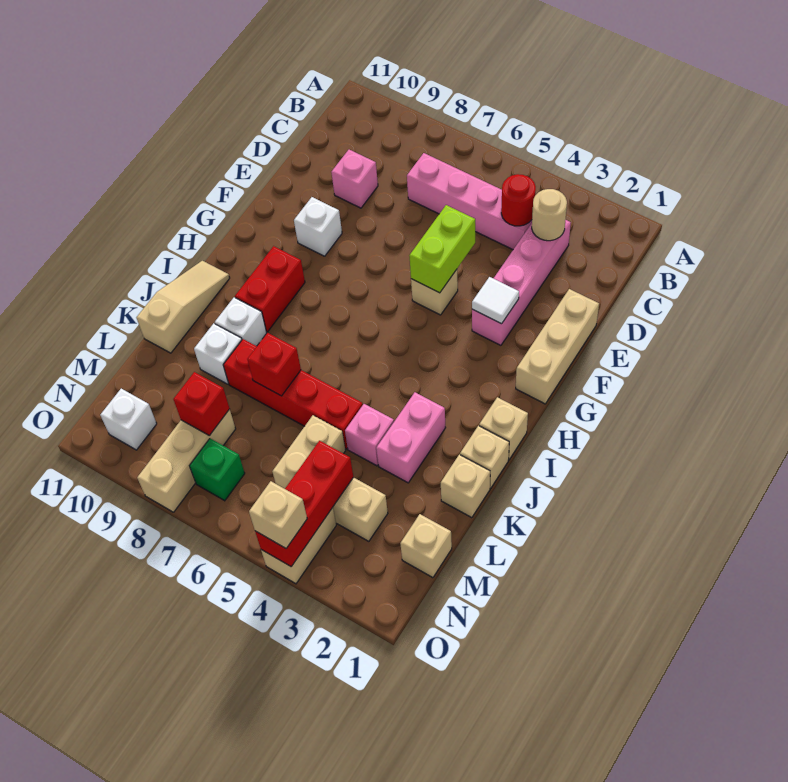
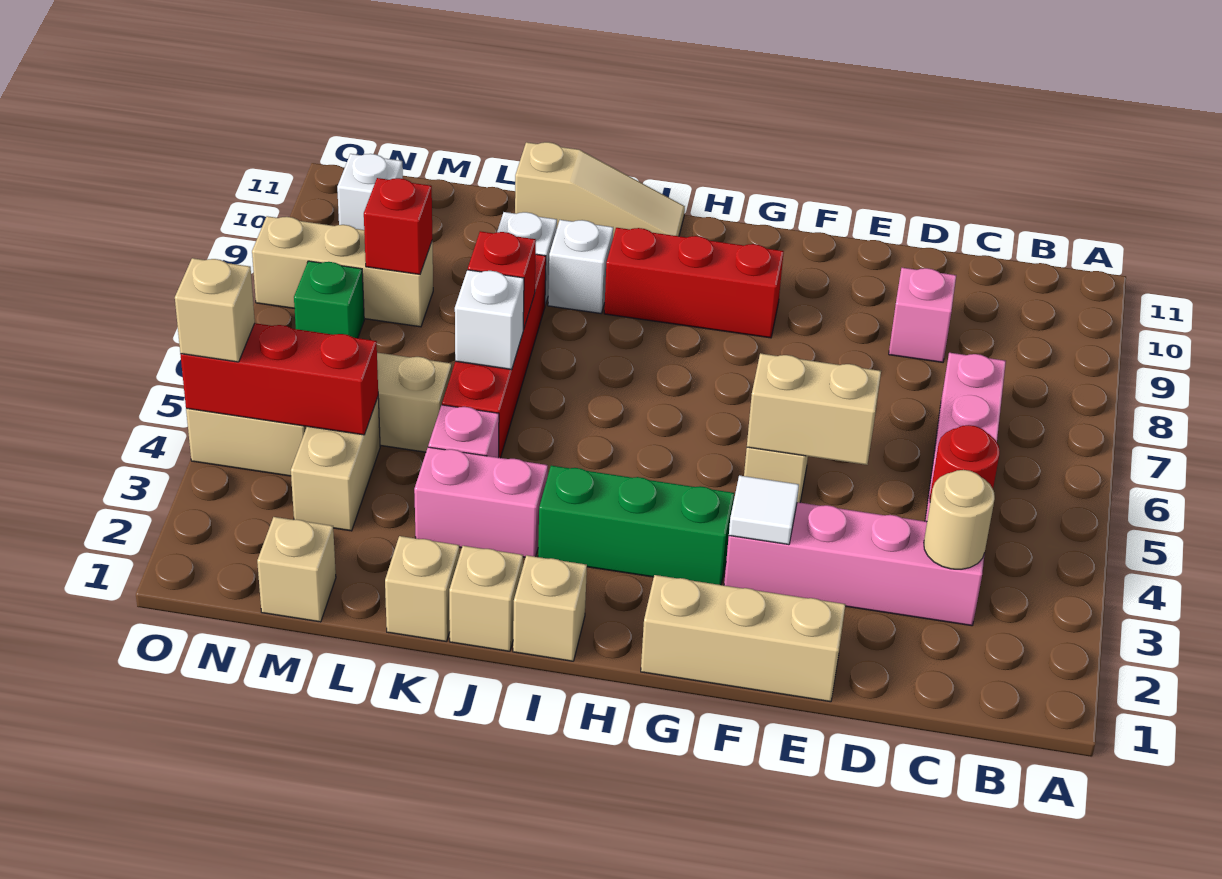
lime 1x2 brick [409,205,475,293] -> tan 1x2 brick [747,353,881,465]
white 1x1 brick [294,197,342,256] -> white 1x1 brick moved to [455,270,524,369]
none -> green 1x3 brick [538,466,734,585]
red 1x2 brick [235,246,305,332] -> red 1x3 brick [604,228,784,338]

